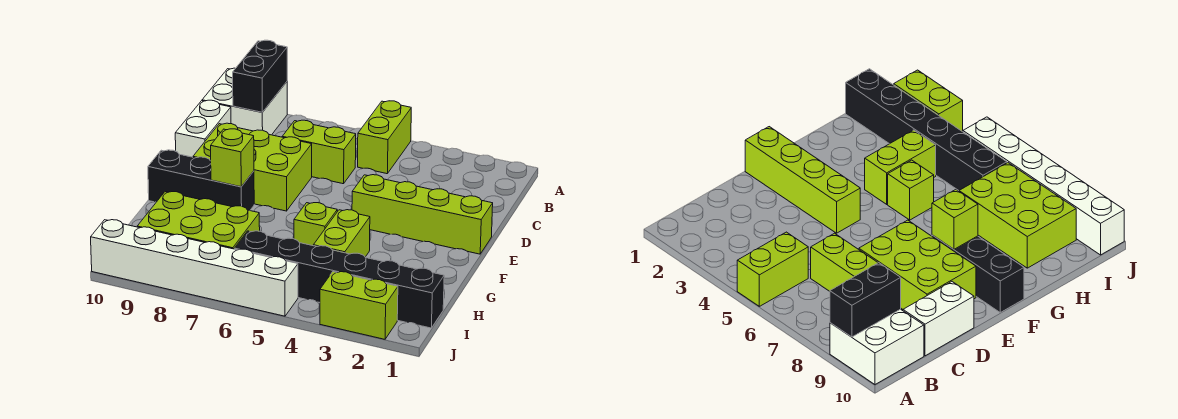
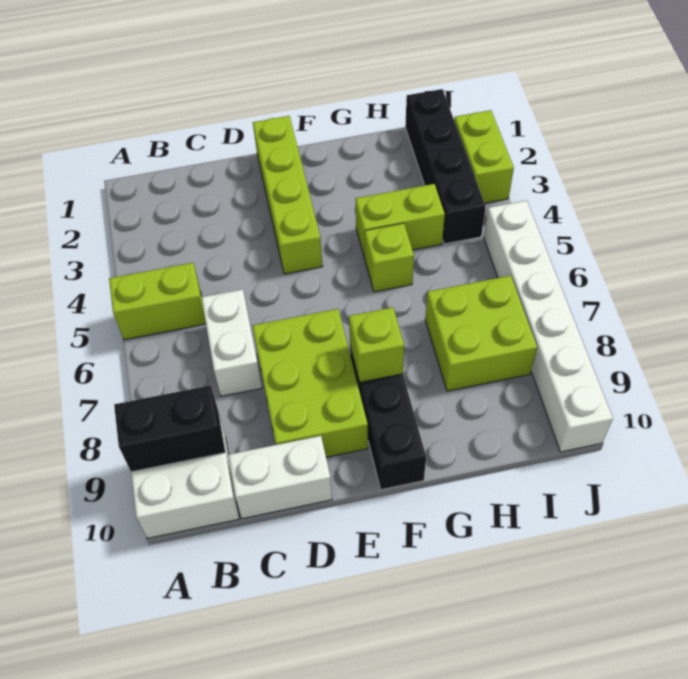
lime 1x2 brick [282,120,356,184] -> white 1x2 brick [202,289,262,396]
lime 2x3 brick [137,192,260,249] -> lime 2x2 brick [425,276,537,391]
black 1x6 brick [234,231,444,328] -> black 1x4 brick [405,89,486,244]

